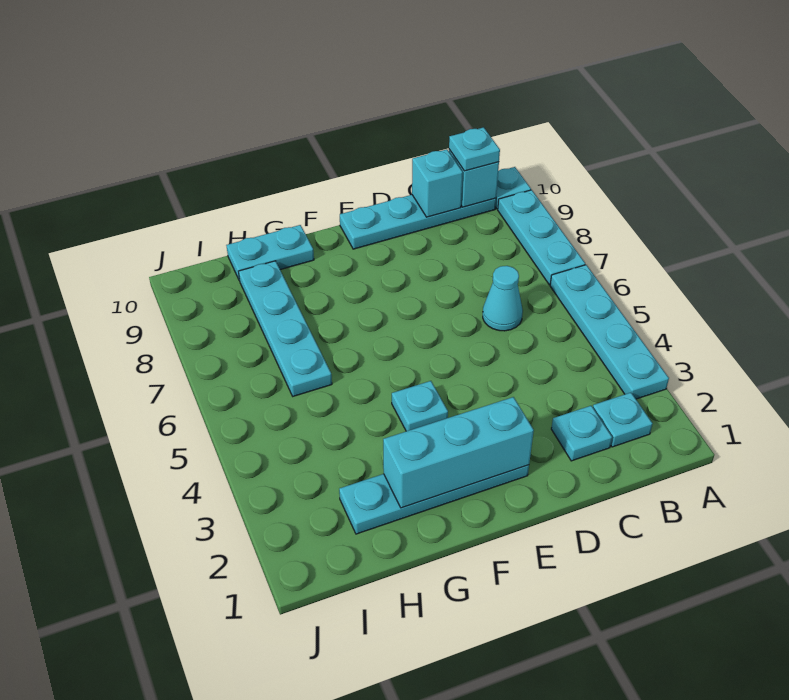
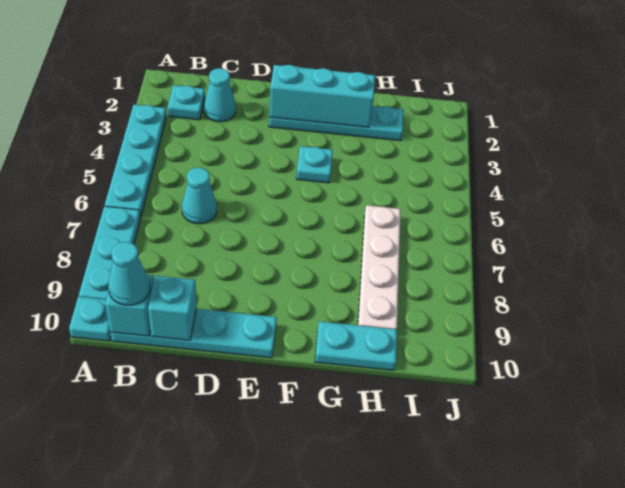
cyan 1x1 plate [449,127,500,171] -> cyan 1x1 cone [108,242,150,305]
cyan 1x1 plate [551,406,612,461] -> cyan 1x1 cone [204,68,236,122]
cyan 1x4 plate [239,261,332,396] -> white 1x4 plate [358,205,401,329]

